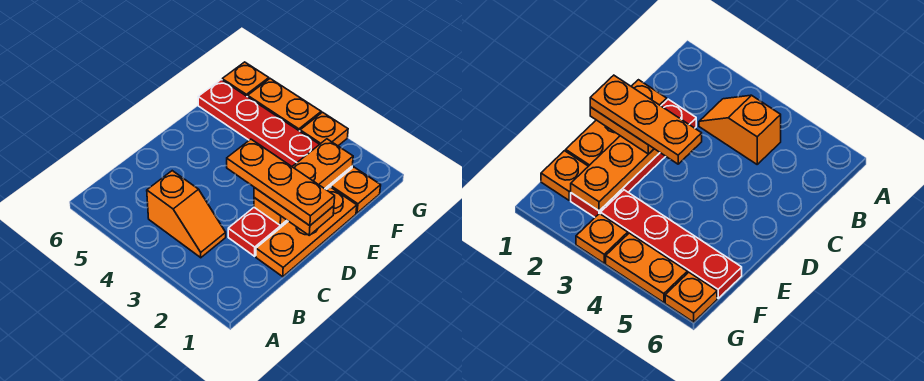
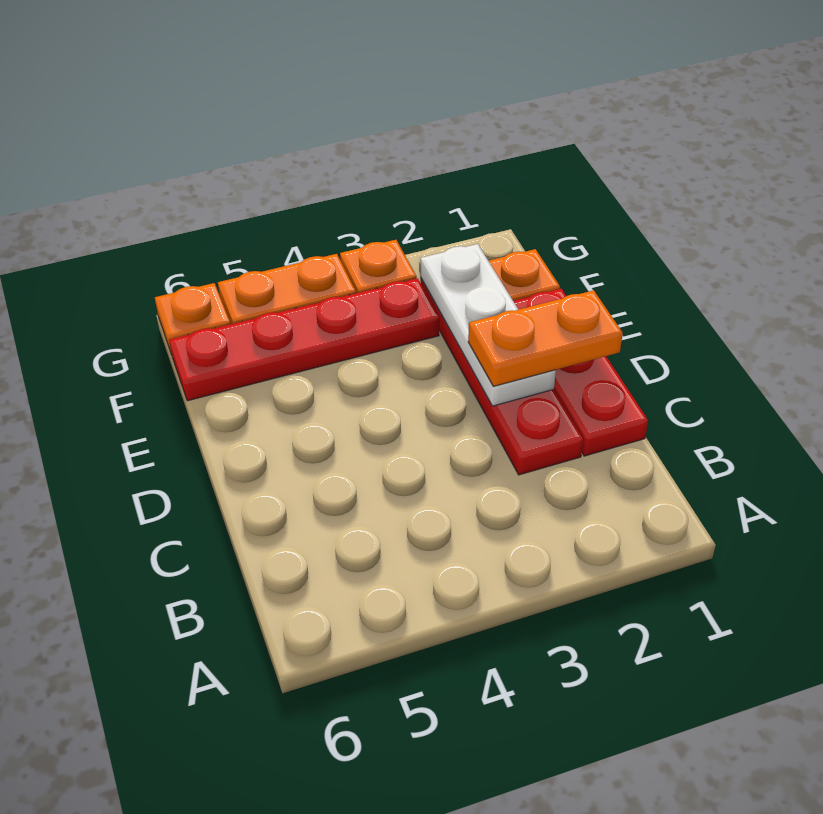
orange 1x2 slope [147,171,226,258] -> none
orange 1x3 plate [256,187,357,277] -> red 1x3 plate [513,289,648,456]
orange 1x3 plate [227,139,335,226] -> none
orange 1x3 plate [254,139,353,225] -> white 1x3 plate [420,244,556,406]

